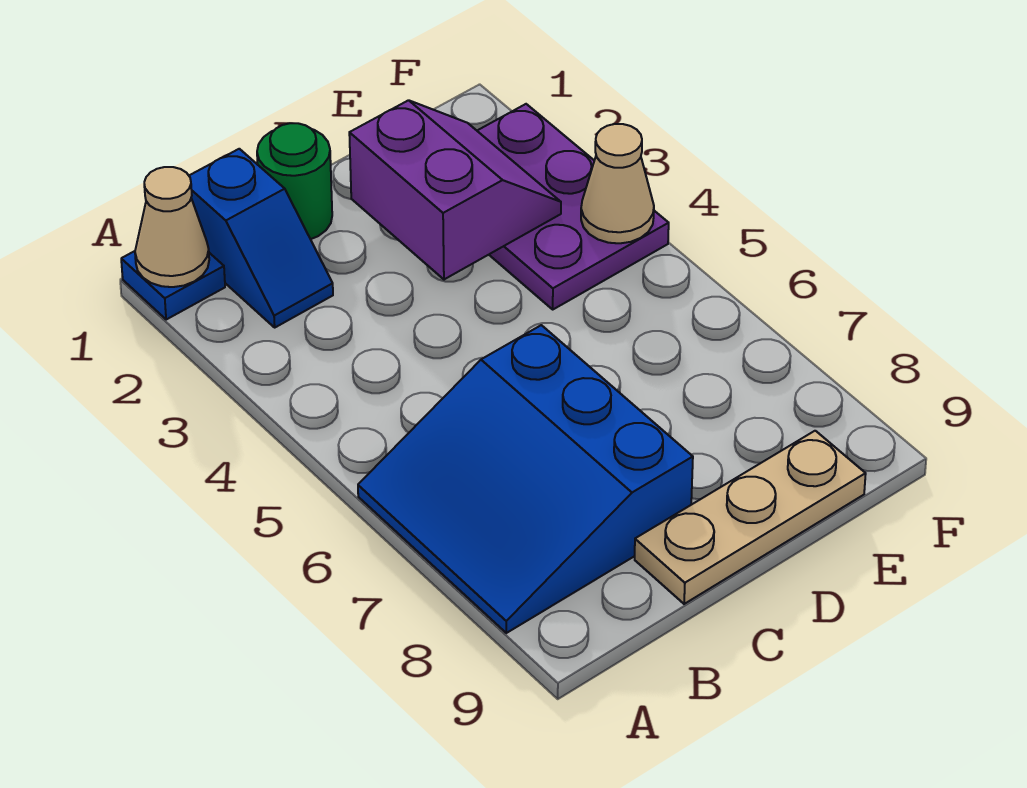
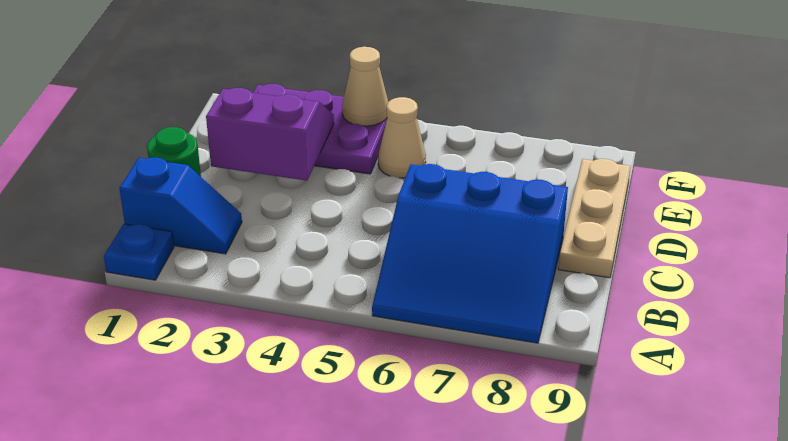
tan 1x1 cone [135,167,209,287] -> tan 1x1 cone moved to [378,97,426,178]

